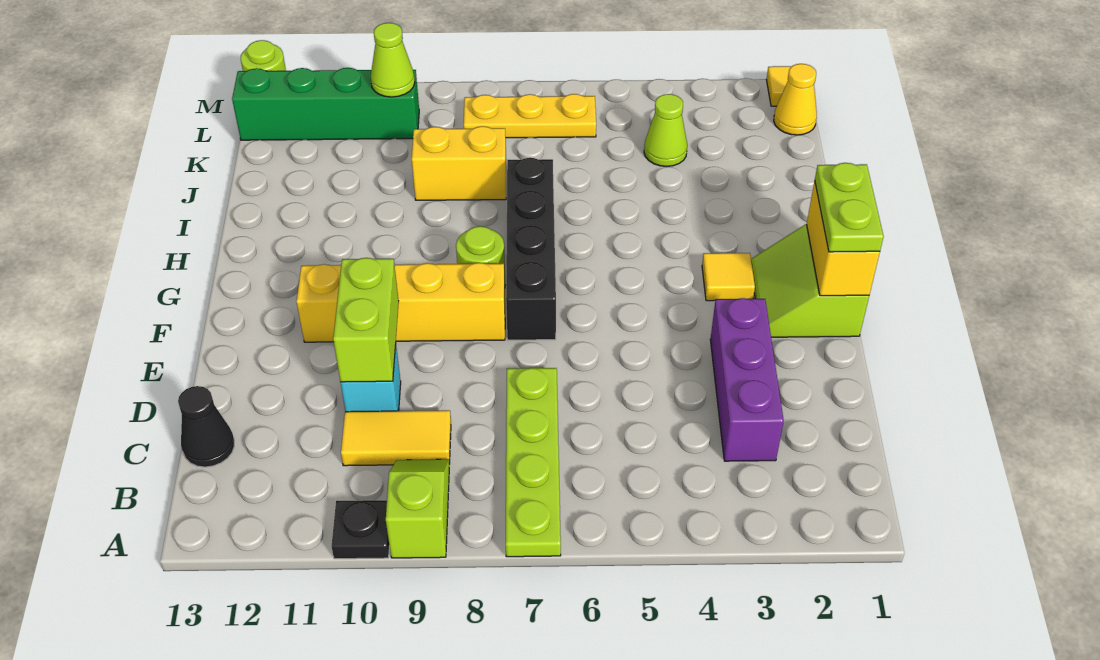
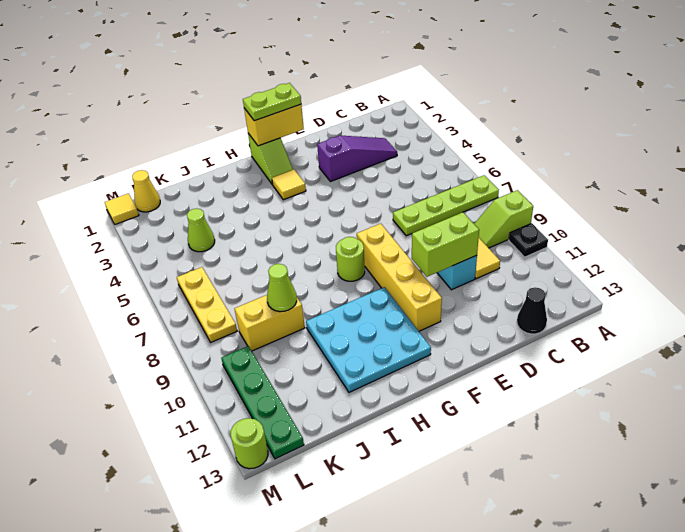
purple 1x3 brick [710,298,784,461] -> purple 1x3 slope [317,135,397,182]
lime 2x2 slope [751,224,869,337] -> lime 1x2 slope [248,133,293,184]
black 1x4 brick [506,158,556,340] -> none
none -> cyan 3x3 plate [306,287,431,392]
yellow 1x2 brick [412,126,506,200] -> yellow 1x2 brick turned to [235,295,305,351]
green 1x4 brick [232,68,419,140] -> green 1x4 plate [221,346,304,459]
lime 1x1 cone [371,23,415,97] -> lime 1x1 cone moved to [267,264,297,312]

